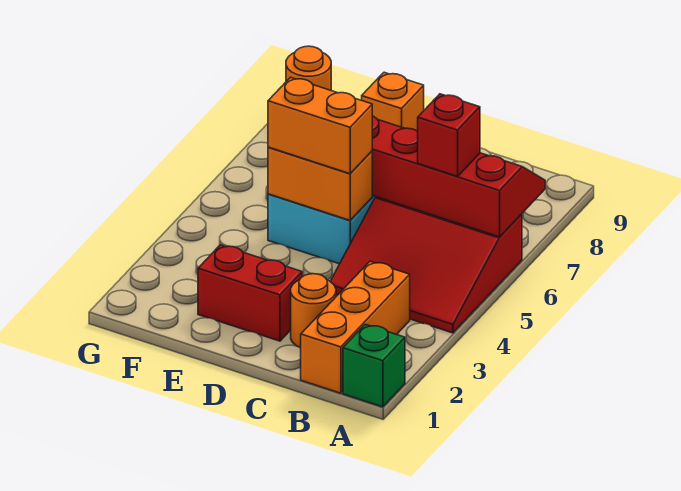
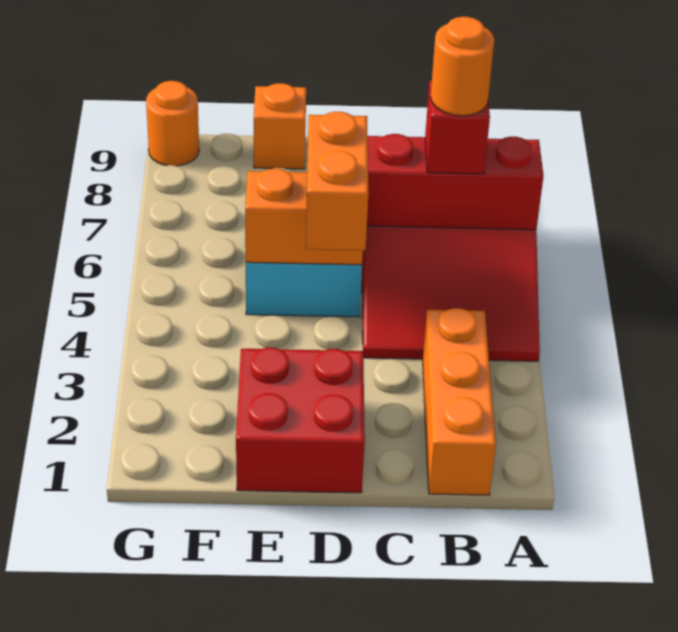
green 1x1 brick [343,324,405,407] -> none
orange 1x1 round brick [291,274,336,348] -> orange 1x1 round brick moved to [431,17,494,116]
red 1x2 brick [198,245,302,341] -> red 2x2 brick [236,348,365,493]
orange 1x2 brick [268,77,372,174] -> orange 1x2 brick turned to [306,112,369,251]

